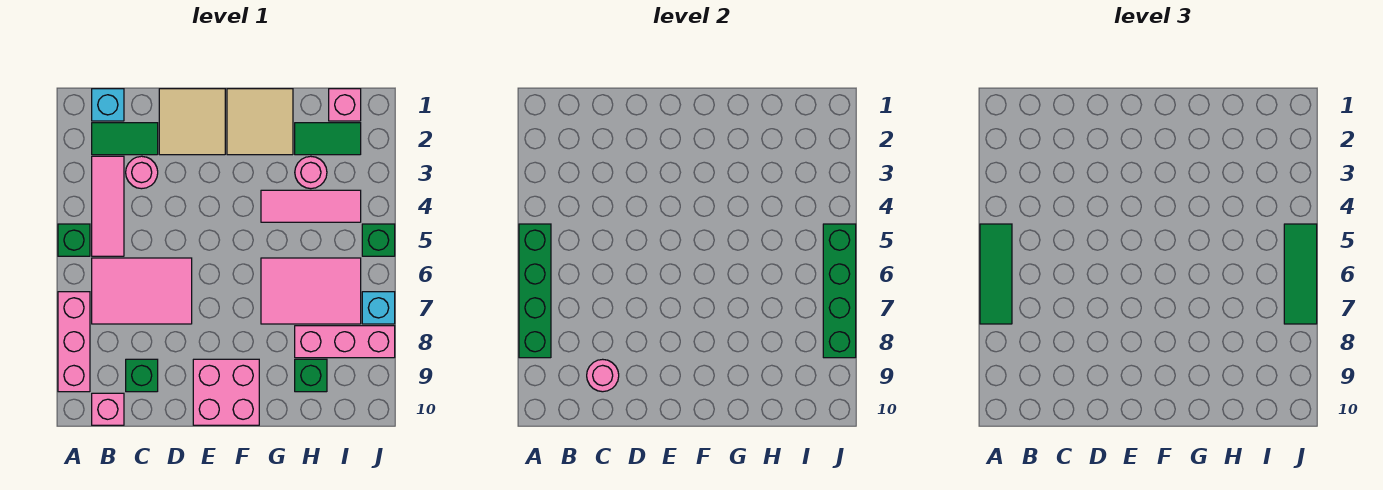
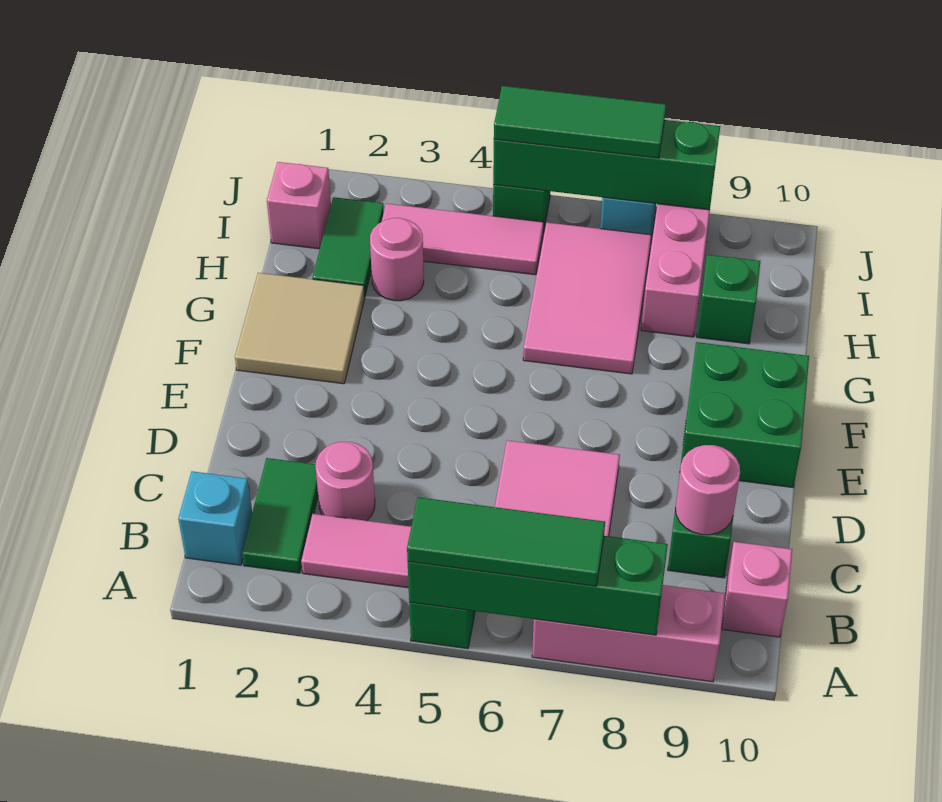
tan 2x2 tile [159,89,225,155] -> none
pink 2x2 brick [193,359,259,425] -> green 2x2 brick [681,342,809,487]
pink 1x3 tile [261,190,361,222] -> pink 1x3 tile turned to [382,204,544,275]

